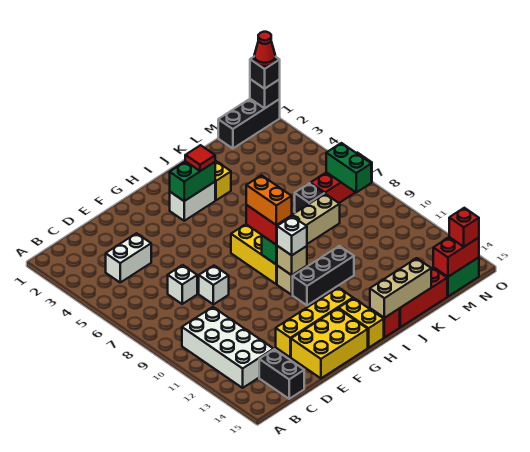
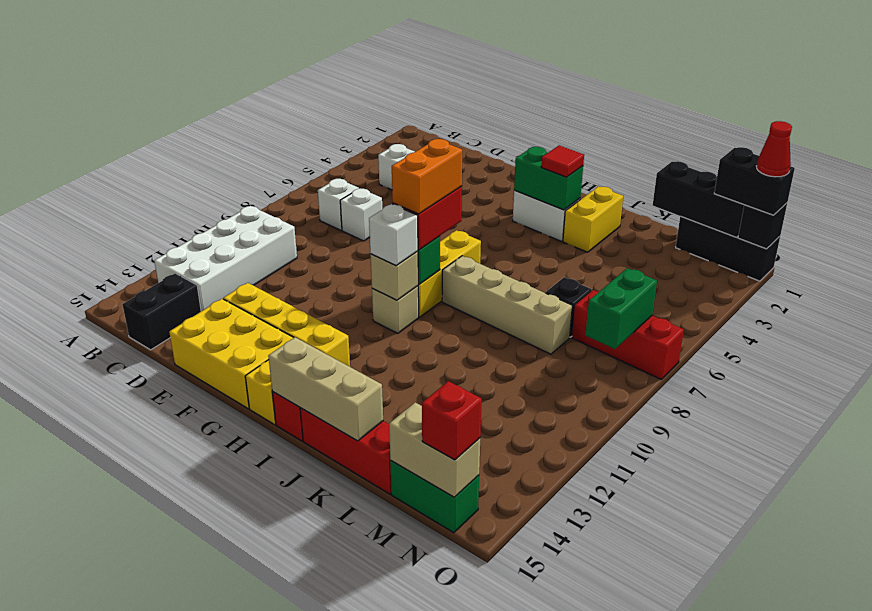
white 1x1 brick [199,266,229,304] -> white 1x1 brick moved to [318,179,359,230]
black 1x3 brick [293,246,354,305] -> black 1x3 brick moved to [653,161,744,237]
red 1x2 brick [433,237,479,277] -> tan 1x2 brick [389,402,480,497]
black 1x1 brick [250,57,280,89] -> black 1x2 brick [714,147,795,215]

